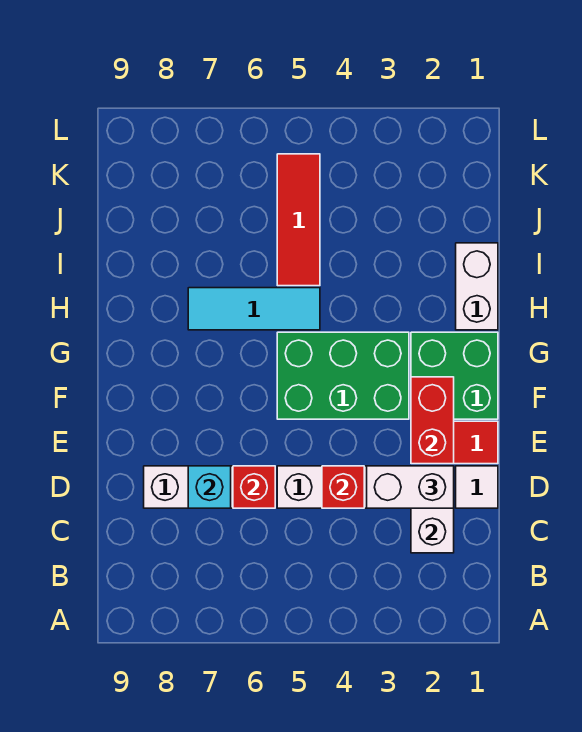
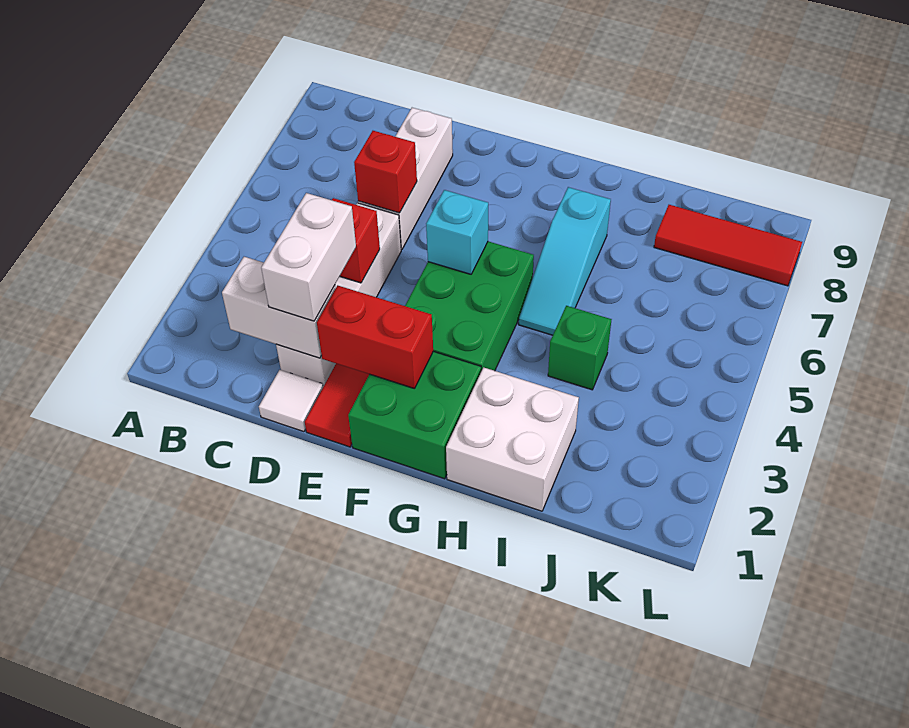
cyan 1x1 brick [188,466,231,508] -> cyan 1x1 brick moved to [426,190,488,274]
white 1x2 brick [456,243,498,330] -> white 2x2 brick [446,367,579,511]
cyan 1x3 tile [188,288,320,330] -> cyan 1x3 slope [519,187,611,335]
none -> green 1x1 brick [548,306,612,390]
red 1x3 tile [277,154,320,286] -> red 1x3 tile moved to [654,205,802,286]

